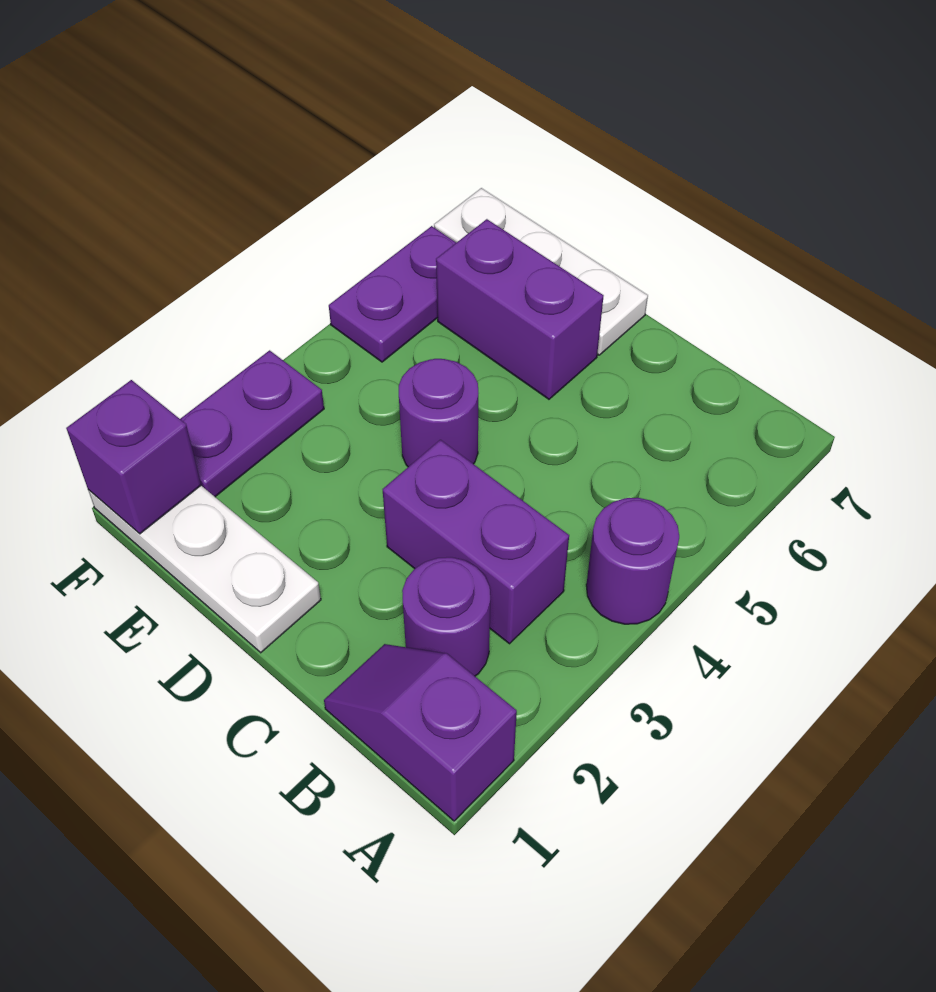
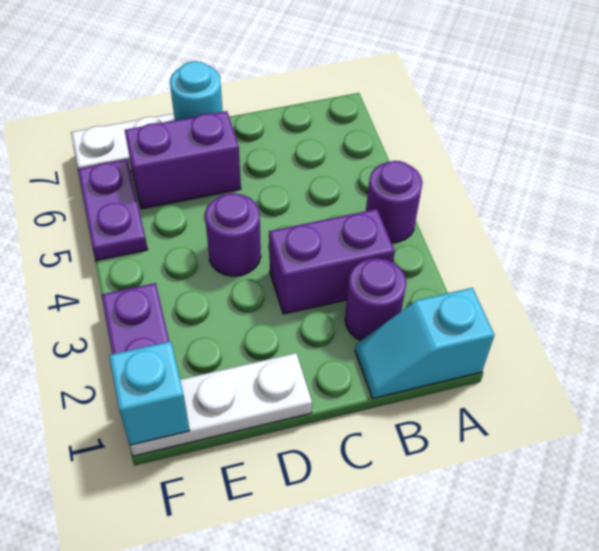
purple 1x2 slope [324,644,517,821] -> cyan 1x2 slope [355,288,494,399]
none -> cyan 1x1 round brick [170,61,223,120]
purple 1x1 brick [66,380,201,534] -> cyan 1x1 brick [109,341,190,445]

